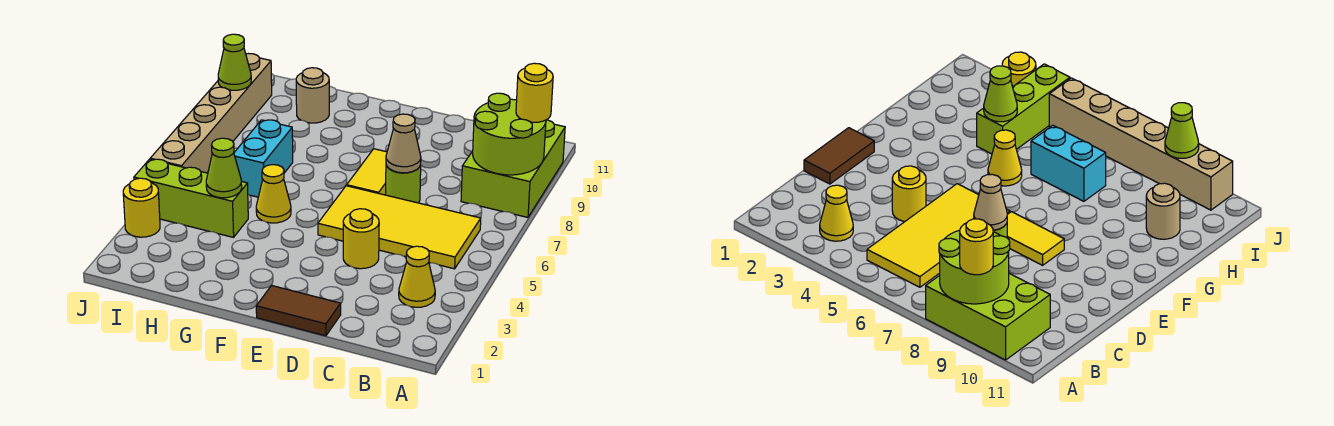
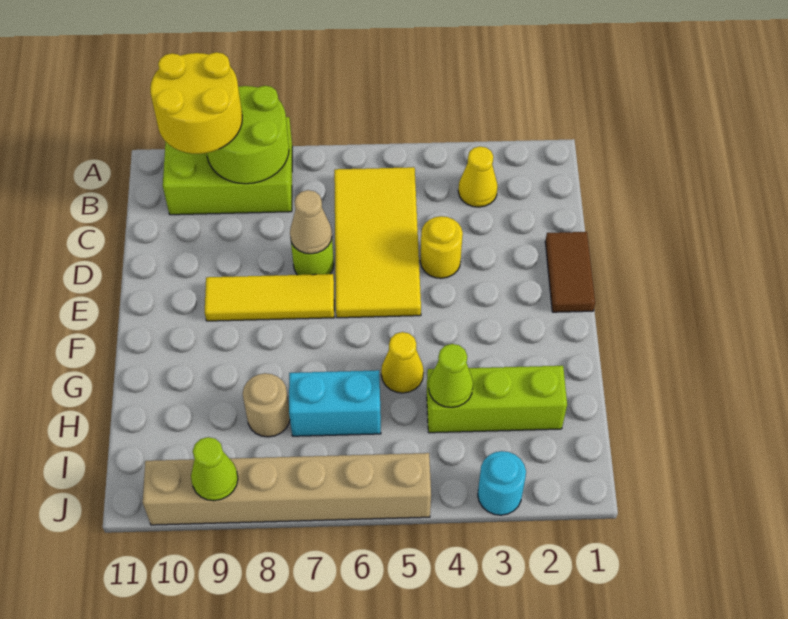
yellow 1x1 round brick [516,63,553,122] -> yellow 2x2 round brick [150,52,242,154]
yellow 1x2 tile [347,149,387,195] -> yellow 1x3 tile [205,274,334,321]
lime 1x3 brick [134,159,248,237] -> lime 1x3 brick turned to [427,366,567,433]
tan 1x1 round brick [296,68,329,123] -> tan 1x1 round brick moved to [243,373,290,437]
yellow 1x1 round brick [123,178,160,237] -> cyan 1x1 round brick [478,451,526,515]

